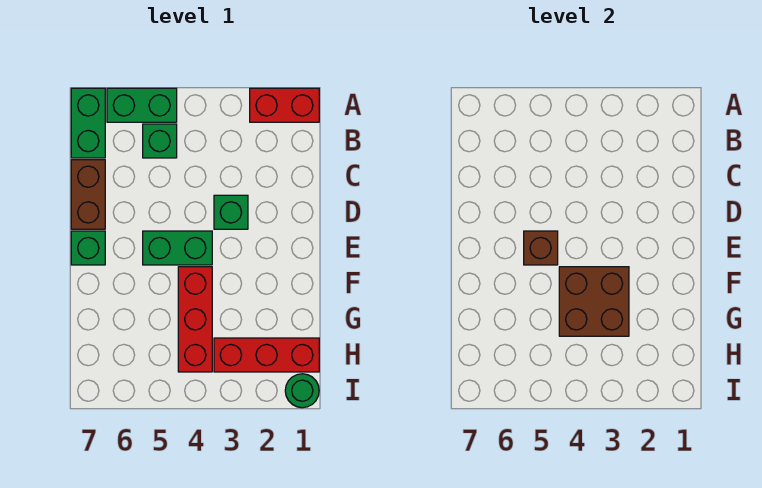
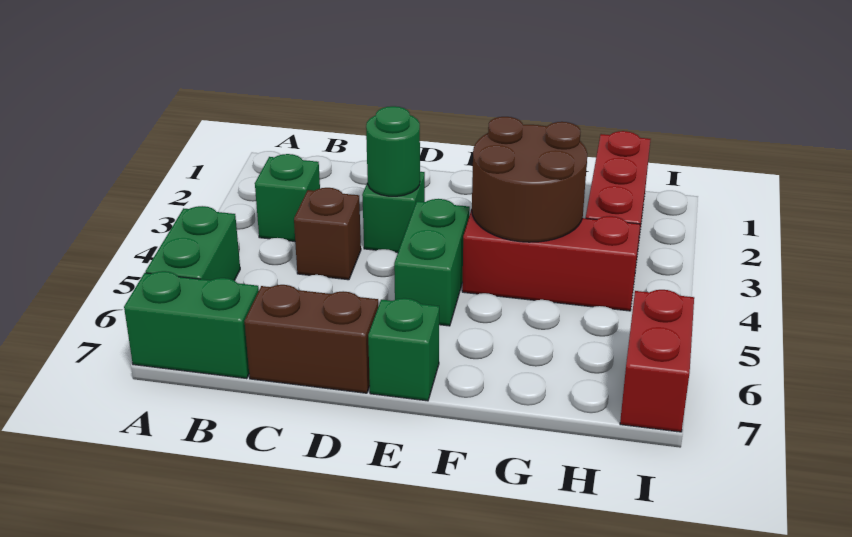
red 1x2 brick [250,88,319,122] -> red 1x2 brick moved to [620,290,694,432]
green 1x1 brick [143,124,177,158] -> green 1x1 brick moved to [255,154,320,241]
brown 1x1 brick [524,231,558,265] -> brown 1x1 brick moved to [294,188,361,280]
brown 2x2 brick [559,267,629,336] -> brown 2x2 round brick [472,117,587,242]
green 1x1 round brick [285,374,319,408] -> green 1x1 round brick moved to [366,106,420,196]

